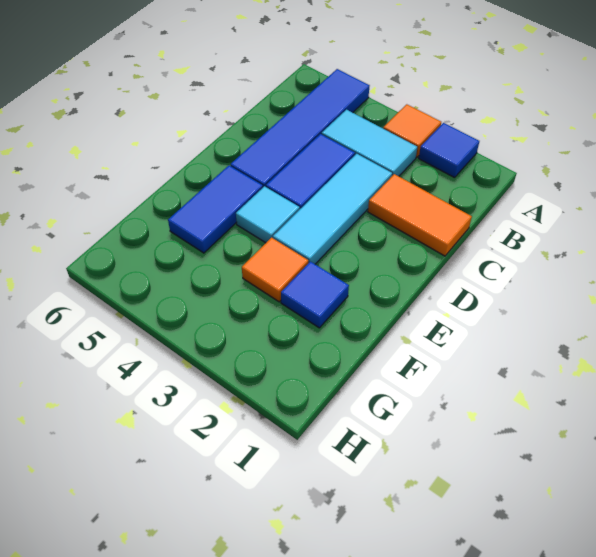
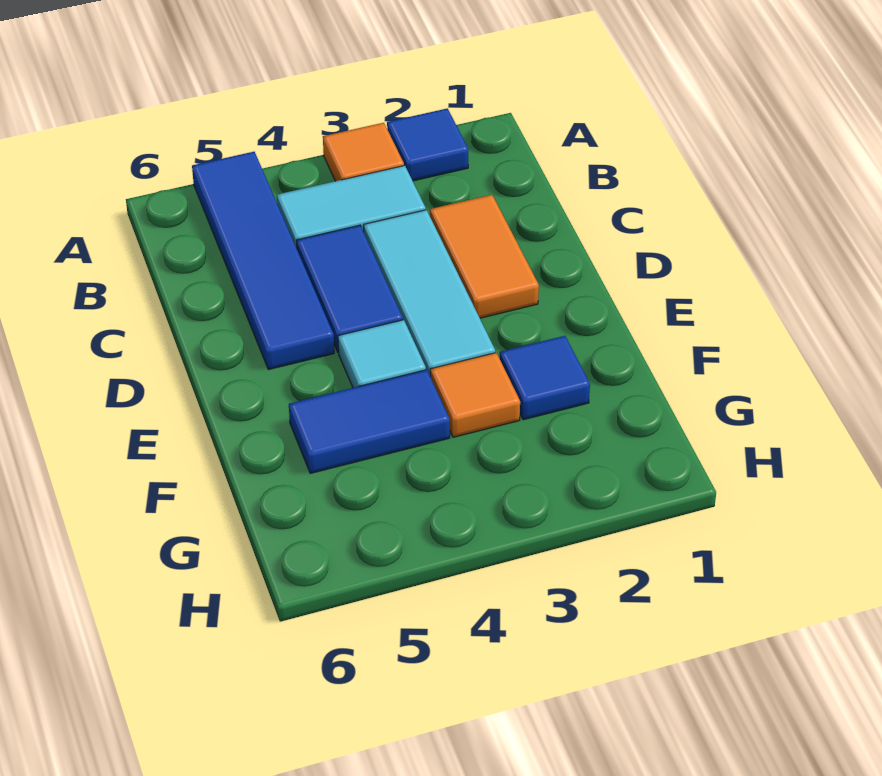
orange 1x2 tile [368,174,472,256] -> orange 1x2 tile turned to [430,195,539,318]
blue 1x2 tile [168,166,263,253] -> blue 1x2 tile turned to [289,370,450,473]

